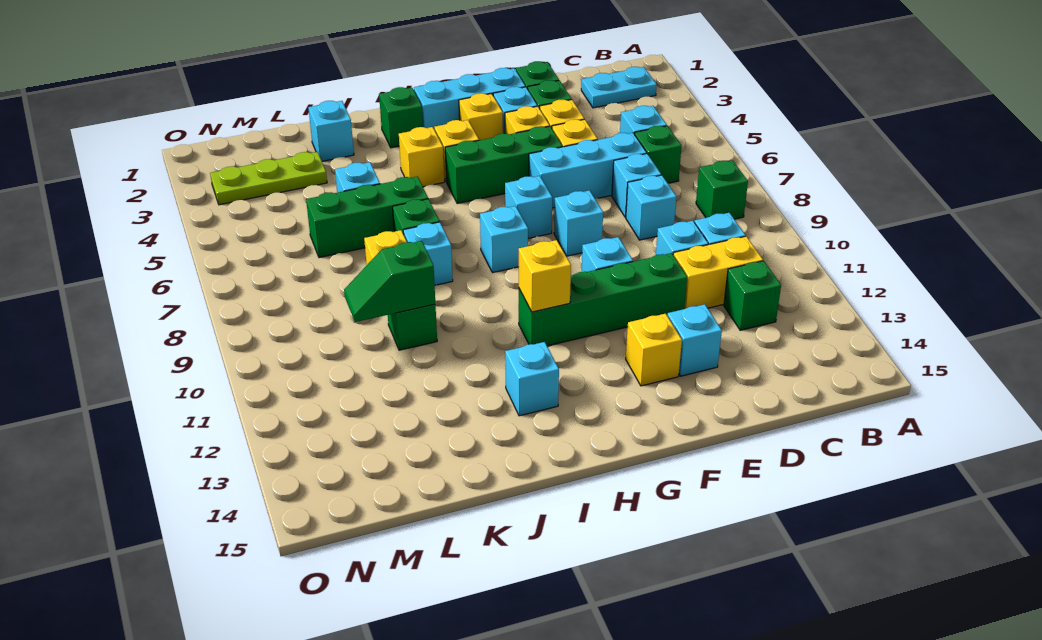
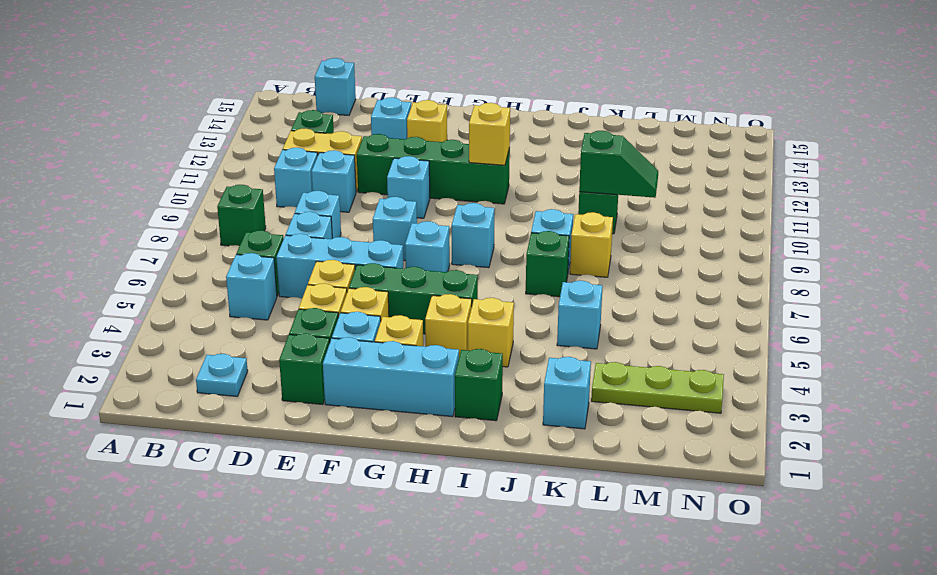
cyan 1x2 plate [581,67,657,108] -> cyan 1x1 plate [196,354,248,396]
cyan 1x1 brick [505,342,559,416] -> cyan 1x1 brick moved to [315,58,356,115]
green 1x3 brick [306,176,428,258] -> none

